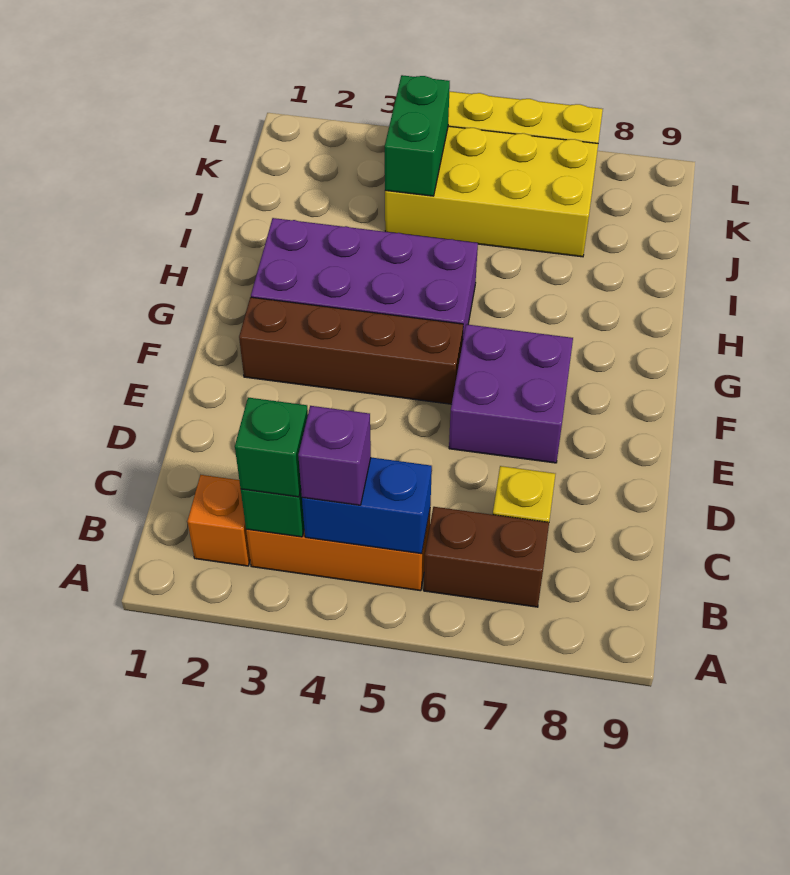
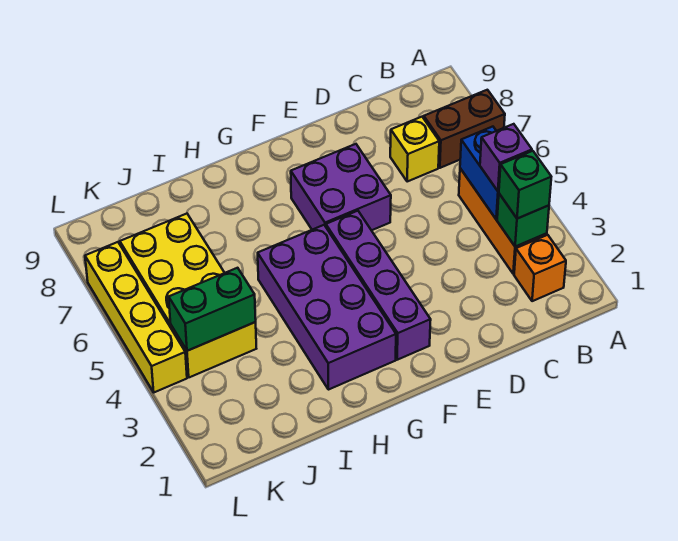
brown 1x2 brick [424,507,549,607] -> brown 1x2 brick turned to [424,90,505,168]
brown 1x4 brick [239,297,463,404] -> purple 1x4 brick [326,211,431,360]

